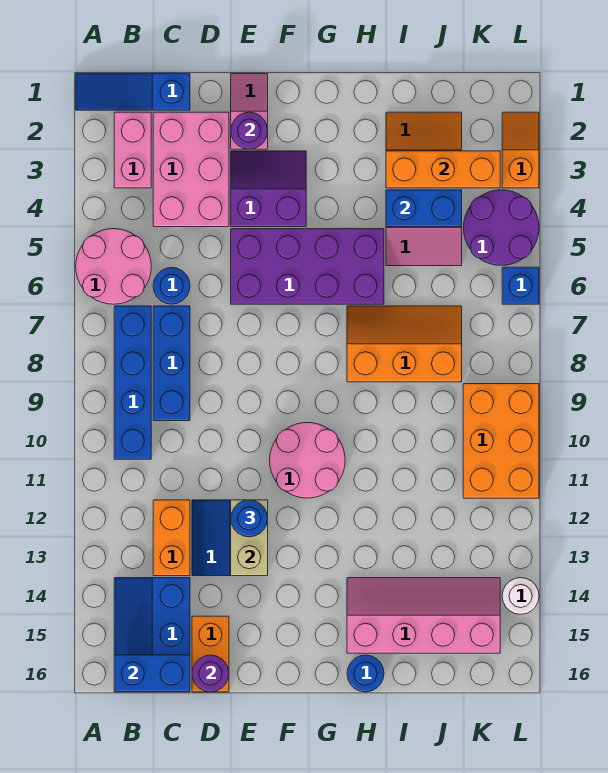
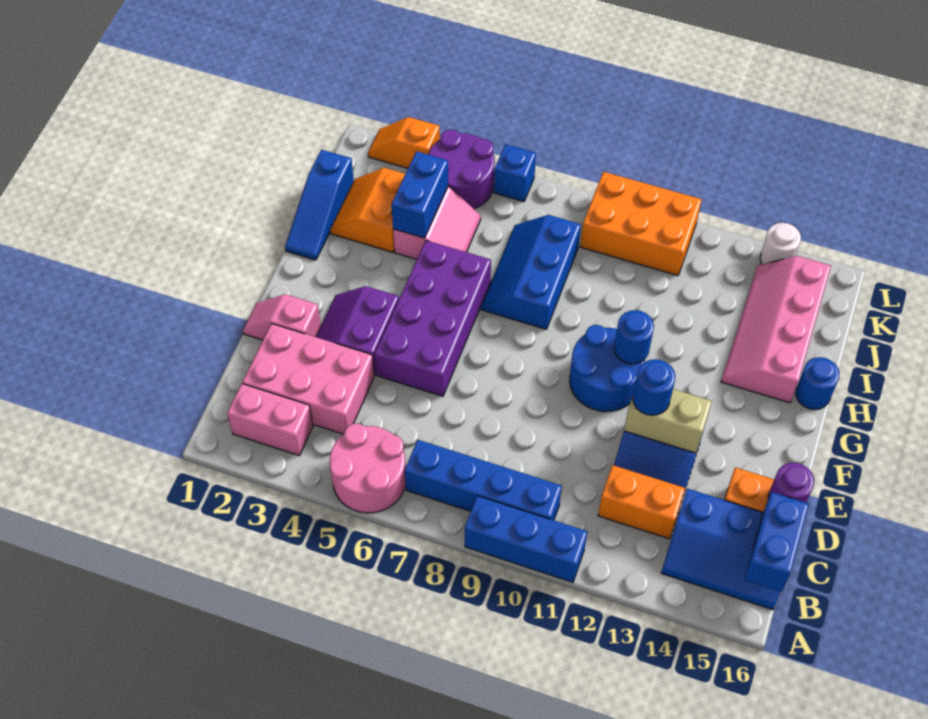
blue 1x3 slope [76,74,190,110] -> blue 1x3 slope moved to [285,150,354,260]
blue 1x1 round brick [153,267,190,304] -> blue 1x1 round brick moved to [614,310,654,364]
blue 1x3 brick [153,306,190,421] -> blue 1x3 brick moved to [465,496,587,582]
purple 1x1 round brick [231,112,268,149] -> none
pink 2x2 round brick [270,423,345,498] -> blue 2x2 round brick [570,325,645,412]
orange 2x3 slope [347,306,462,382] -> blue 2x3 slope [481,215,581,329]
orange 1x3 brick [386,151,500,188] -> none

